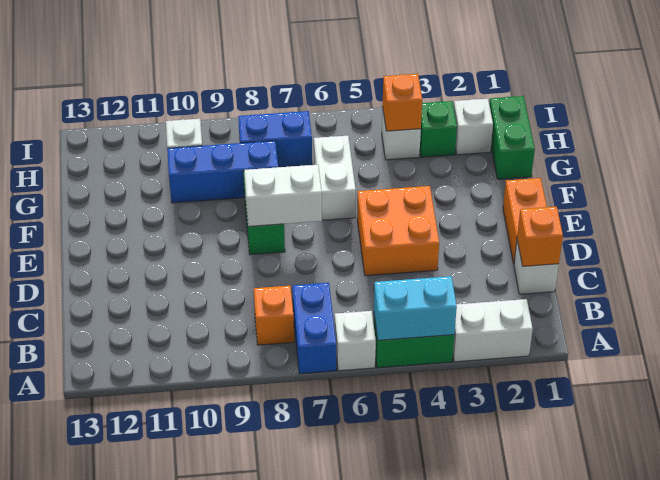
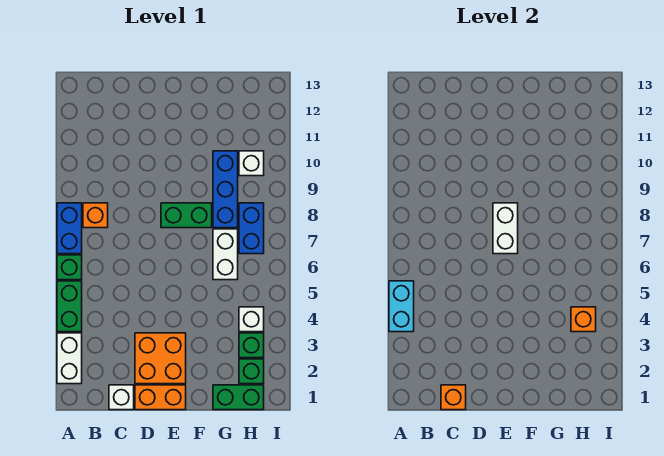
white 1x1 brick [335,311,376,371] -> green 1x1 brick [57,255,82,280]
blue 1x2 brick [292,283,336,374] -> blue 1x2 brick turned to [57,203,82,254]
orange 2x2 brick [357,186,439,276] -> orange 2x2 brick moved to [135,333,186,384]
white 1x2 brick [314,136,356,220] -> white 1x2 brick turned to [213,229,238,280]
white 1x1 brick [454,99,493,155] -> green 1x1 brick [239,359,264,384]

